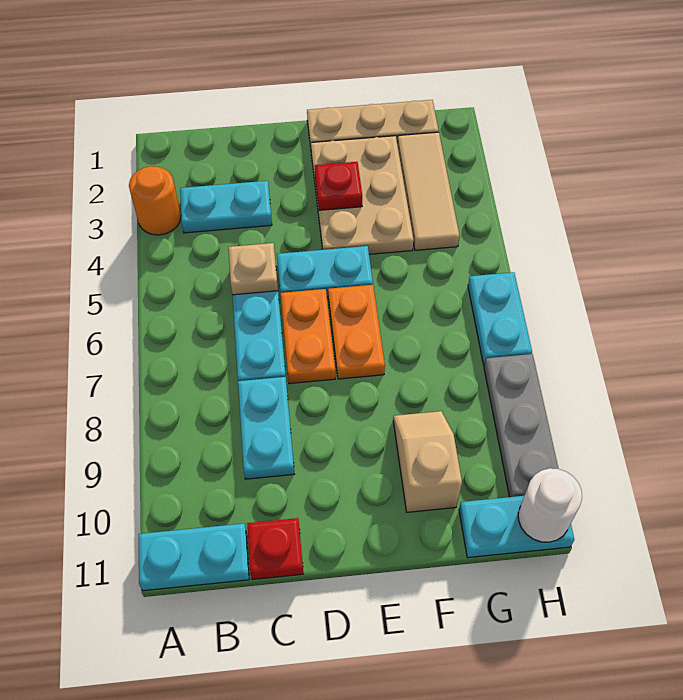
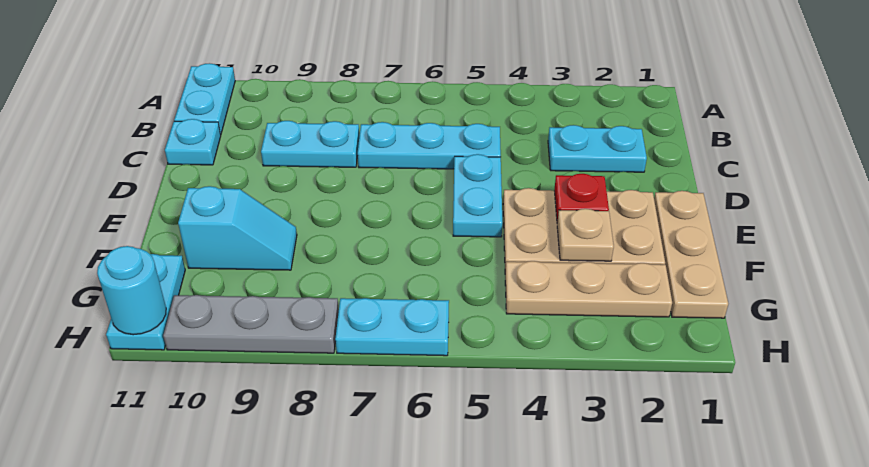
orange 1x1 round brick [129,166,181,235] -> none
cyan 1x2 plate [180,181,272,233] -> cyan 1x2 plate turned to [548,125,647,172]
tan 1x1 plate [228,243,278,295] -> tan 1x1 plate moved to [557,209,614,261]
red 1x1 plate [247,518,303,580] -> cyan 1x1 plate [165,119,221,165]
orange 1x2 plate [281,289,335,384] -> none
orange 1x2 plate [328,285,385,379] -> none
tan 1x2 slope [393,411,462,512] -> cyan 1x2 slope [178,186,297,270]
tan 1x3 tile [397,132,460,250] -> tan 1x3 plate [505,261,672,317]
white 1x1 round brick [518,468,582,542] -> cyan 1x1 round brick [97,246,166,335]

